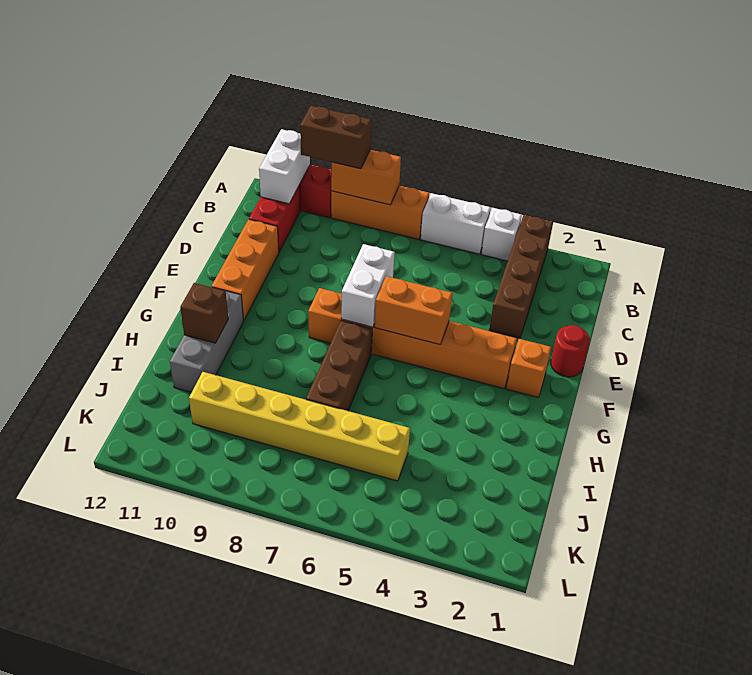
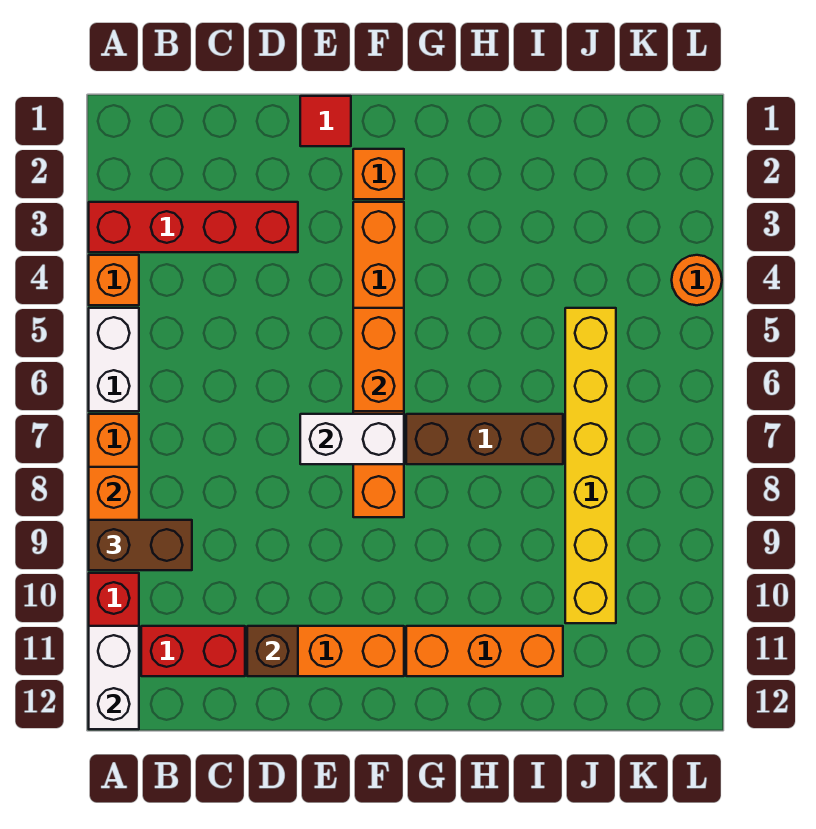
brown 1x4 brick [489,215,553,338] -> red 1x4 brick [89,202,298,252]
white 1x1 brick [481,208,522,261] -> orange 1x1 brick [89,255,139,305]
brown 1x2 brick [300,106,371,169] -> brown 1x2 brick turned to [89,520,192,570]
white 1x2 brick [259,129,310,204] -> white 1x2 brick turned to [89,626,139,729]
red 1x1 round brick [551,325,590,377] -> red 1x1 tile [300,96,351,146]
grey 1x3 brick [170,291,243,392] -> orange 1x3 brick [406,626,563,676]
brown 1x1 brick [180,283,228,343] -> brown 1x1 brick moved to [247,626,298,676]
none -> orange 1x1 round brick [672,255,722,305]

